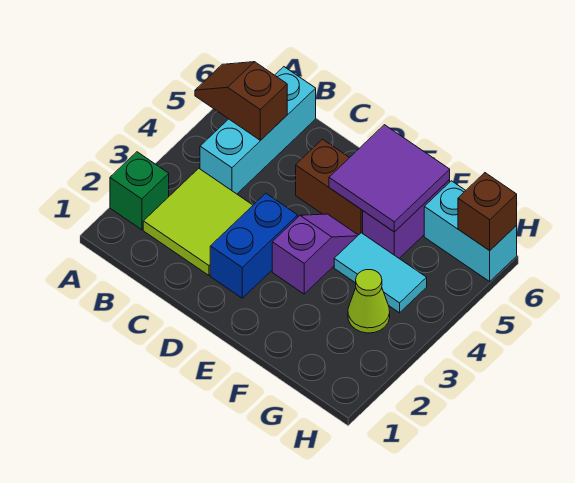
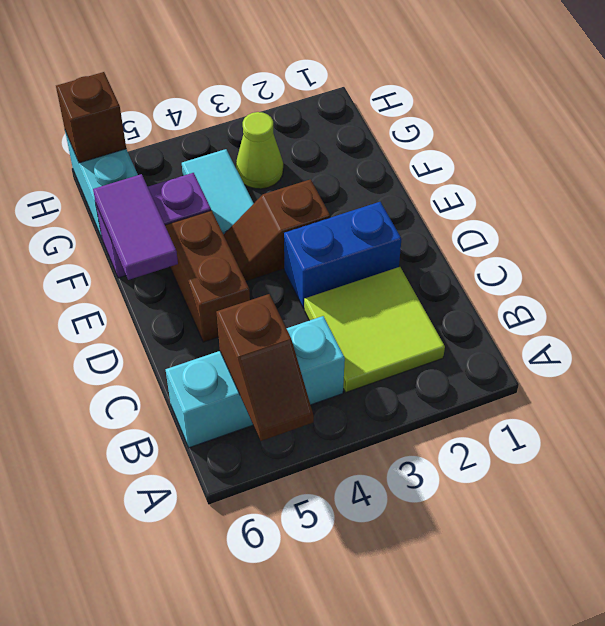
green 1x1 brick [110,152,169,230] -> none
purple 1x2 slope [272,214,358,294] -> brown 1x2 slope [224,179,330,281]
purple 2x2 tile [329,125,450,232] -> purple 1x2 tile [93,174,178,280]

